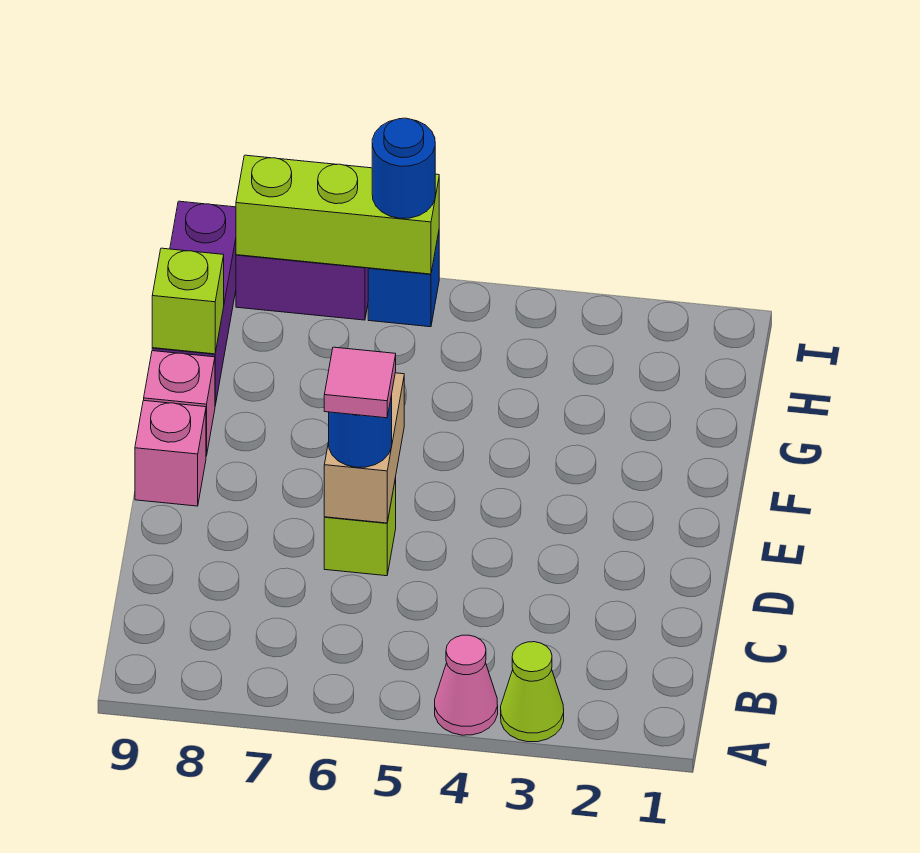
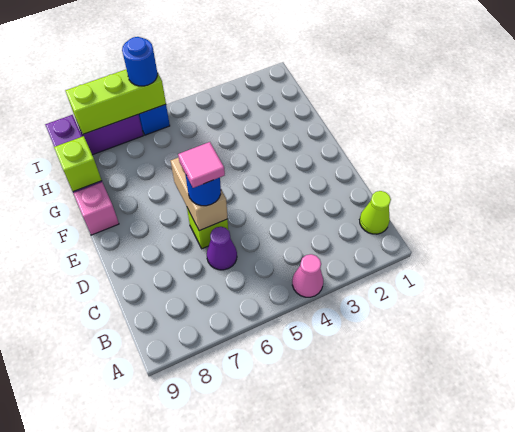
lime 1x1 cone [501,642,564,742] -> lime 1x1 cone moved to [360,191,391,234]
none -> purple 1x1 cone [207,227,237,270]
pink 1x1 brick [135,400,206,506] -> none

